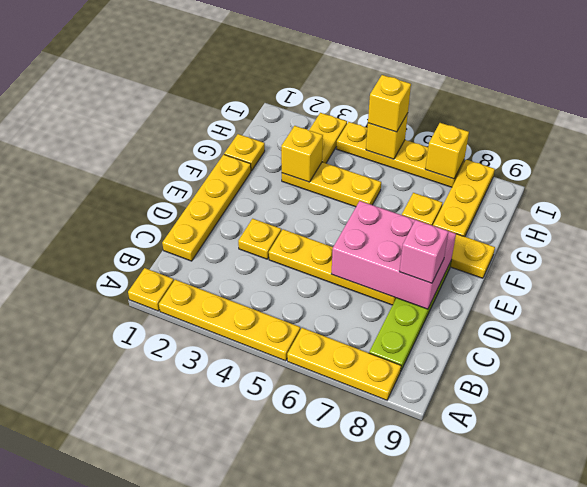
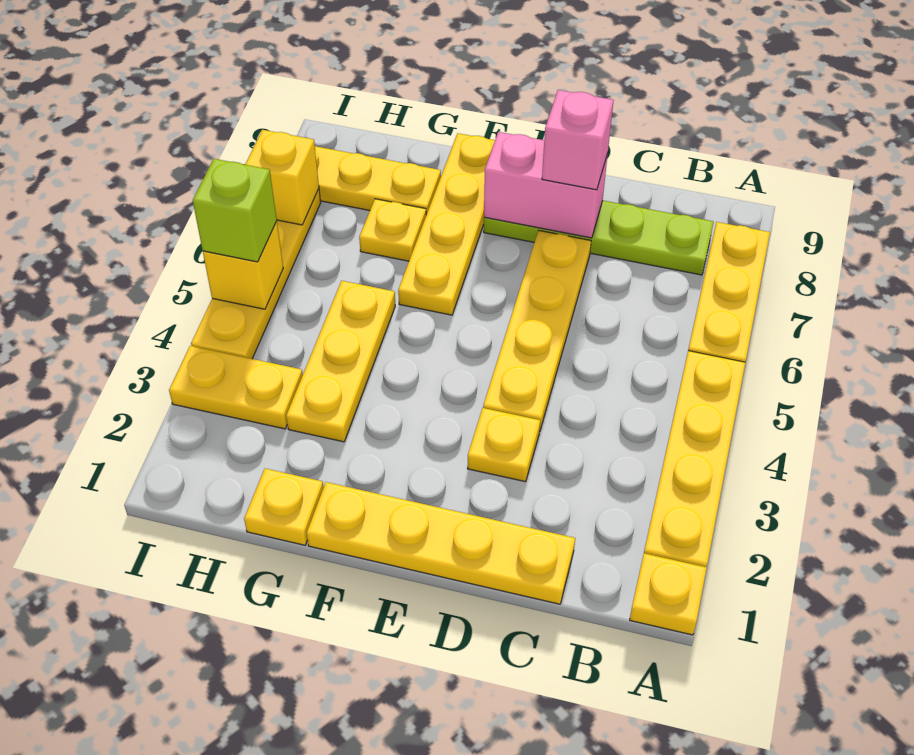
pink 2x3 brick [331,201,456,309] -> pink 1x2 brick [484,132,608,238]
yellow 1x1 brick [281,126,323,182] -> none
yellow 1x1 brick [368,75,411,132] -> lime 1x1 brick [193,159,277,262]

